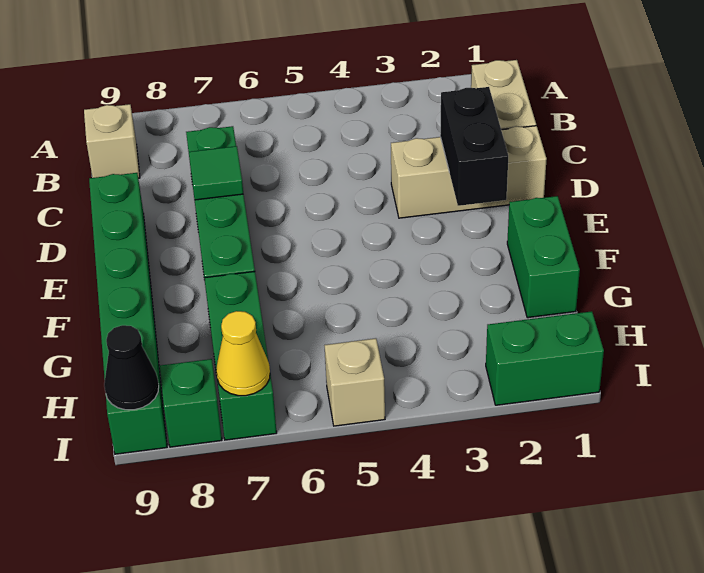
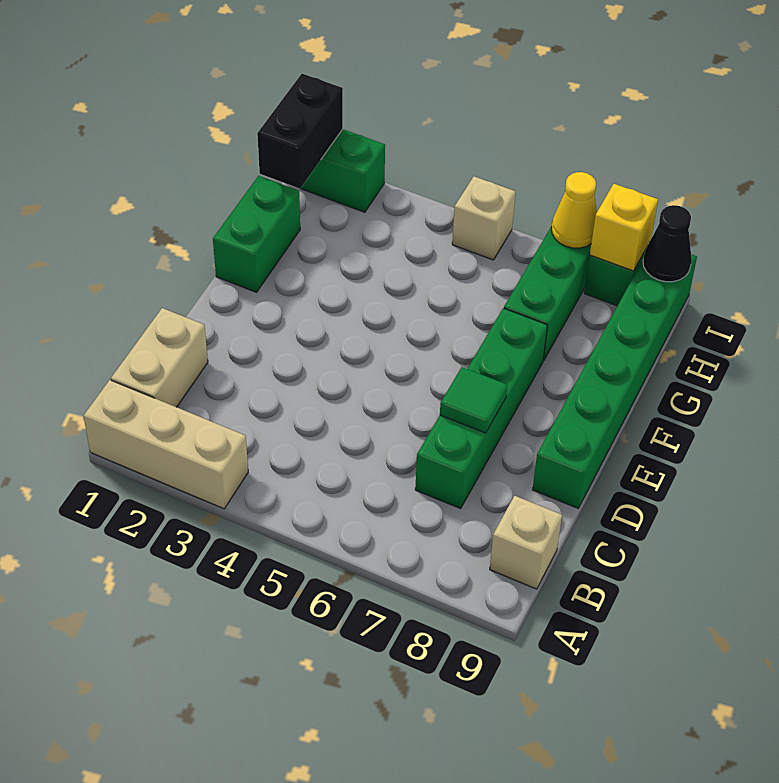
tan 1x3 brick [391,126,547,218] -> tan 1x3 brick moved to [84,380,248,509]
black 1x2 brick [440,87,508,206] -> black 1x2 brick moved to [257,74,343,189]
none -> yellow 1x1 brick [590,184,658,271]

